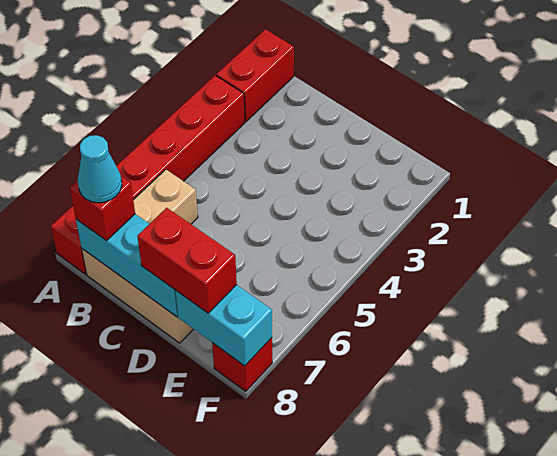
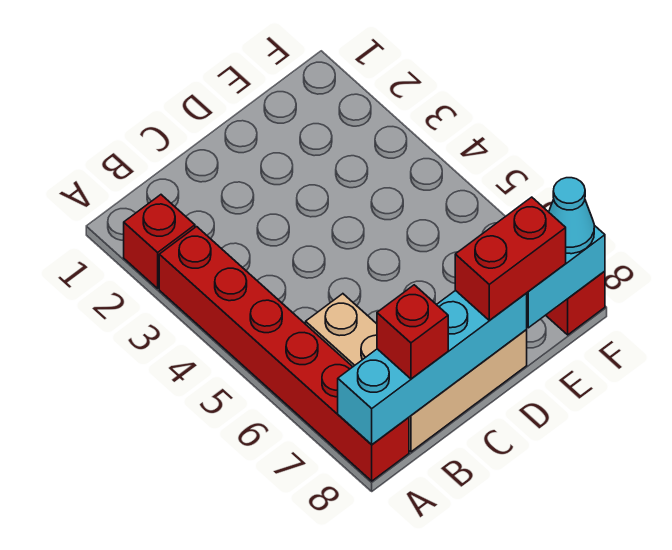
red 1x2 brick [216,29,294,122] -> red 1x1 brick [124,195,195,288]
cyan 1x3 brick [76,214,178,317] -> cyan 1x4 brick [338,290,527,445]
cyan 1x1 cone [78,135,122,203] -> cyan 1x1 cone moved to [549,178,594,254]

